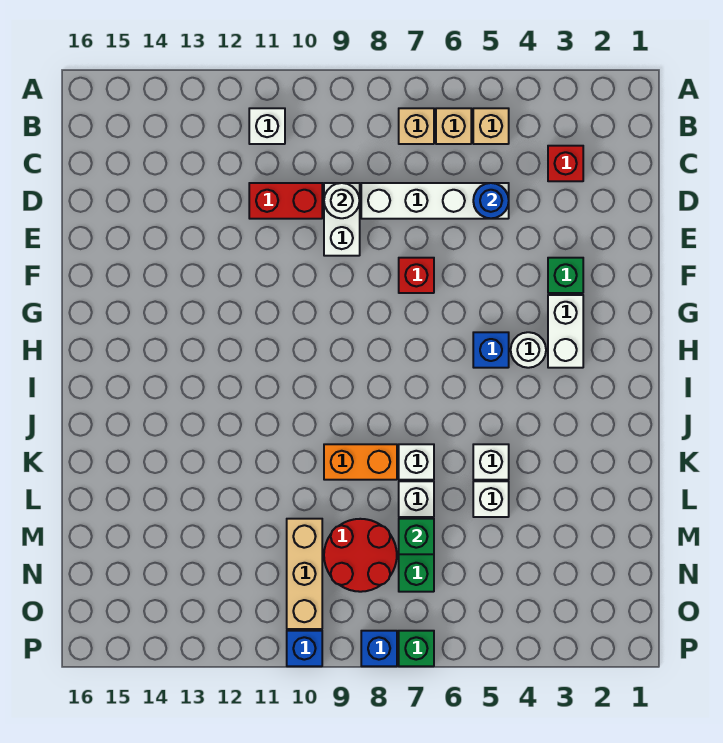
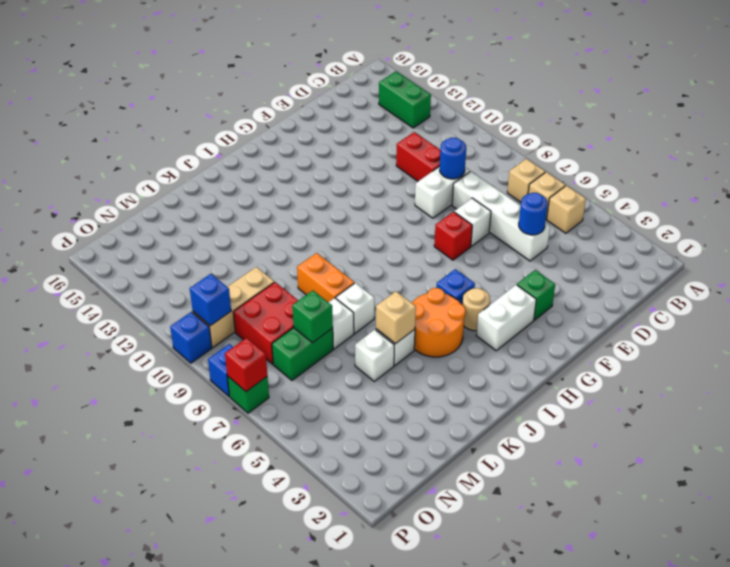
white 1x1 brick [249,108,285,144] -> white 1x1 brick moved to [454,198,491,246]
none -> green 1x2 brick [379,71,431,128]
red 1x1 brick [548,146,583,181] -> red 1x1 brick moved to [225,338,267,392]
white 1x1 round brick [324,183,360,218] -> blue 1x1 round brick [440,138,466,179]
white 1x1 round brick [511,332,546,368] -> tan 1x1 round brick [462,288,490,331]
none -> orange 2x2 round brick [412,288,466,357]
none -> tan 1x1 brick [376,291,416,344]
red 2x2 round brick [324,519,397,592] -> red 2x2 brick [233,282,298,364]
none -> blue 1x1 brick [190,274,231,326]

